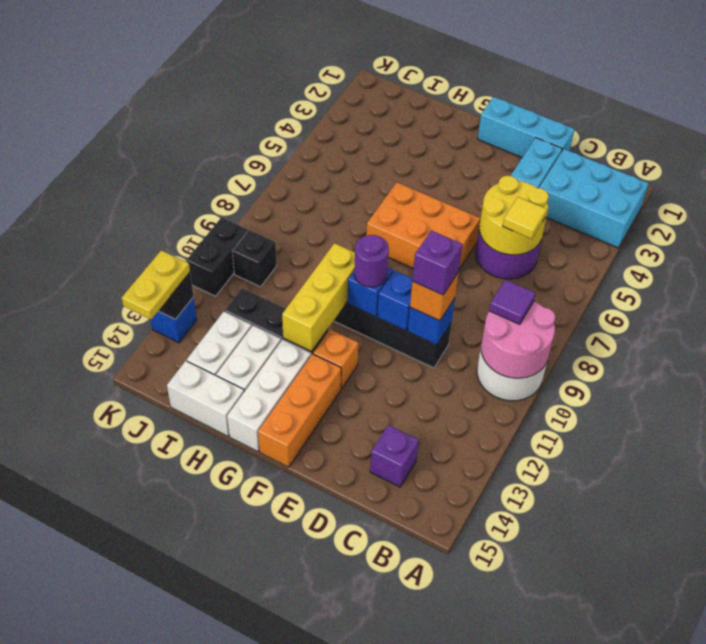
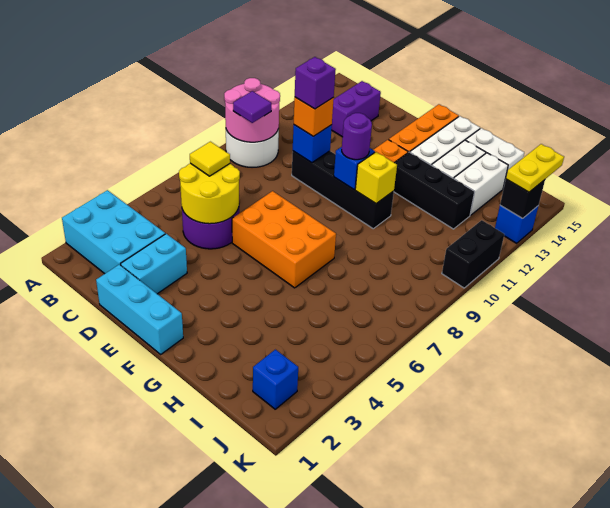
purple 1x1 brick [370,425,419,487] -> purple 1x2 brick [331,81,381,137]
blue 1x1 brick [377,271,413,331] -> blue 1x1 brick moved to [253,350,298,409]
yellow 1x3 brick [282,243,355,352] -> yellow 1x1 brick [355,152,397,204]
black 1x1 brick [232,230,277,287] -> none

